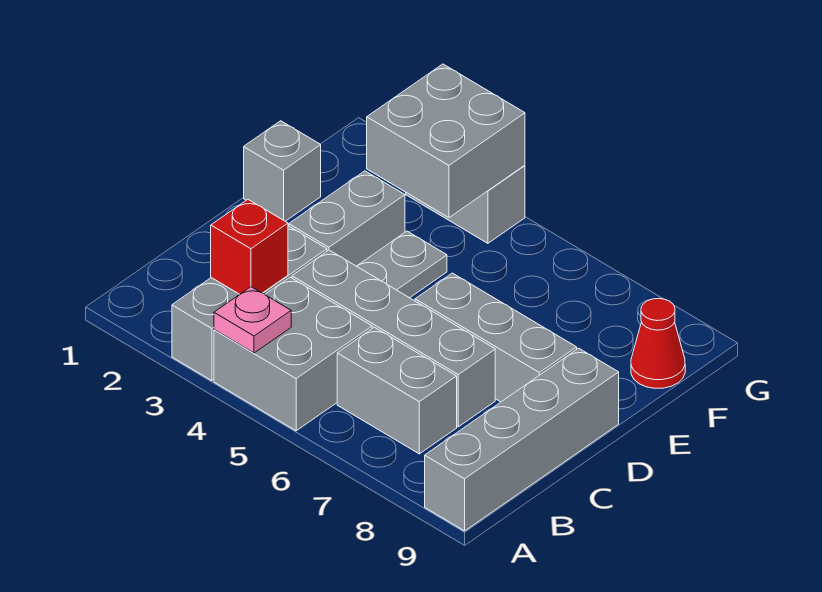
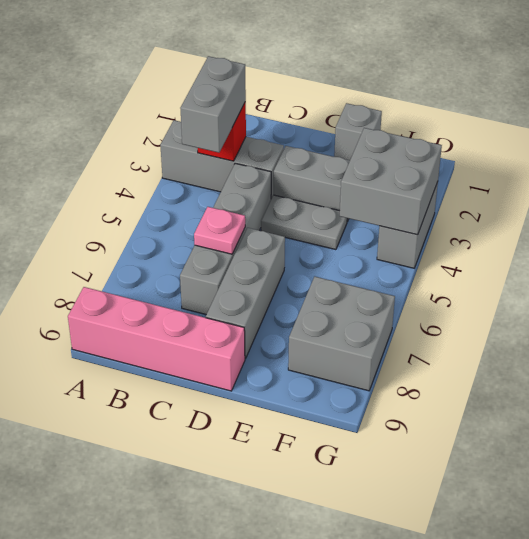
grey 2x2 brick [214,277,372,431] -> grey 2x2 brick moved to [288,277,395,391]
pink 1x1 plate [214,287,291,353] -> pink 1x1 plate moved to [194,207,245,254]
grey 1x4 brick [425,348,619,531] -> pink 1x4 brick [68,287,245,391]
grey 1x2 brick [337,327,457,454] -> grey 1x2 brick moved to [180,56,246,153]
red 1x1 cone [631,298,685,388] -> none

